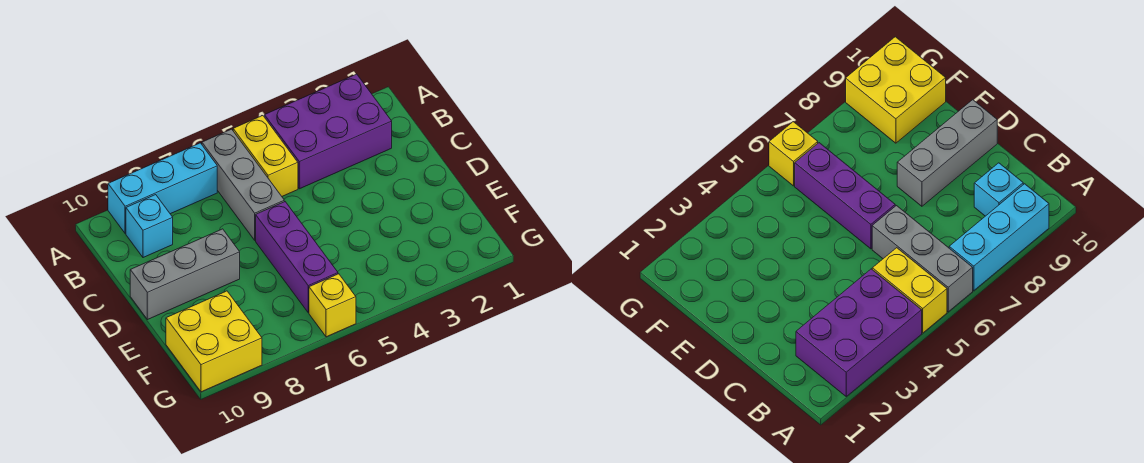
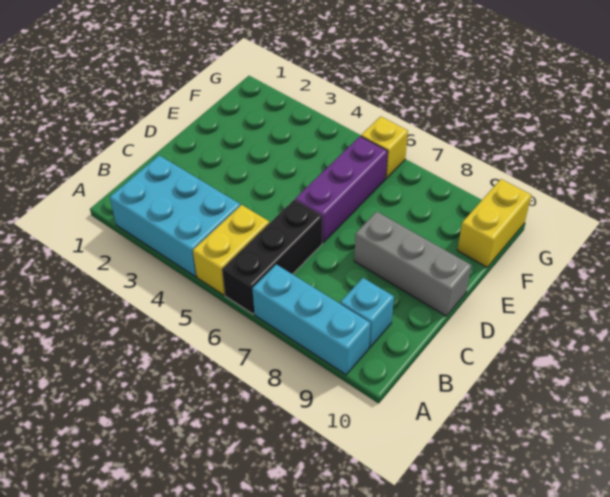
purple 2x3 brick [265,74,392,189] -> cyan 2x3 brick [110,155,240,277]
grey 1x3 brick [202,129,284,240] -> black 1x3 brick [222,200,322,314]
yellow 2x2 brick [166,291,262,392] -> yellow 1x2 brick [457,179,531,267]

